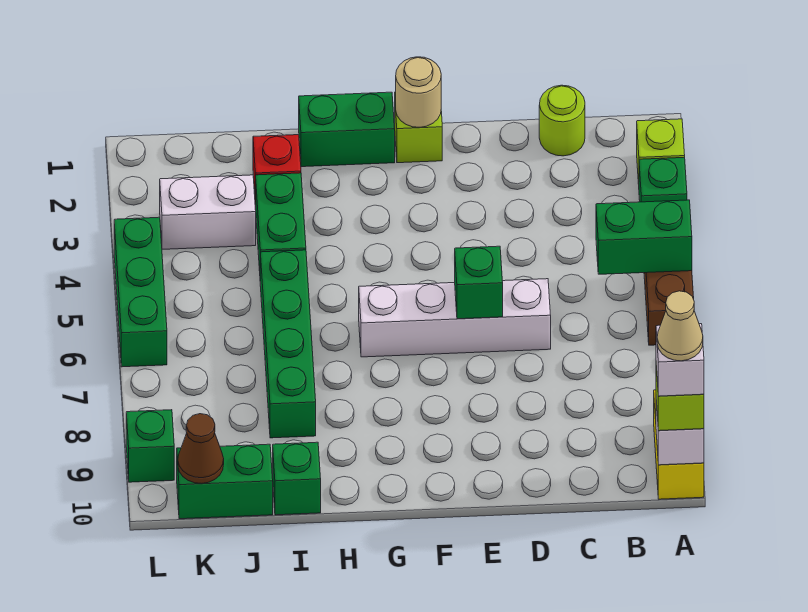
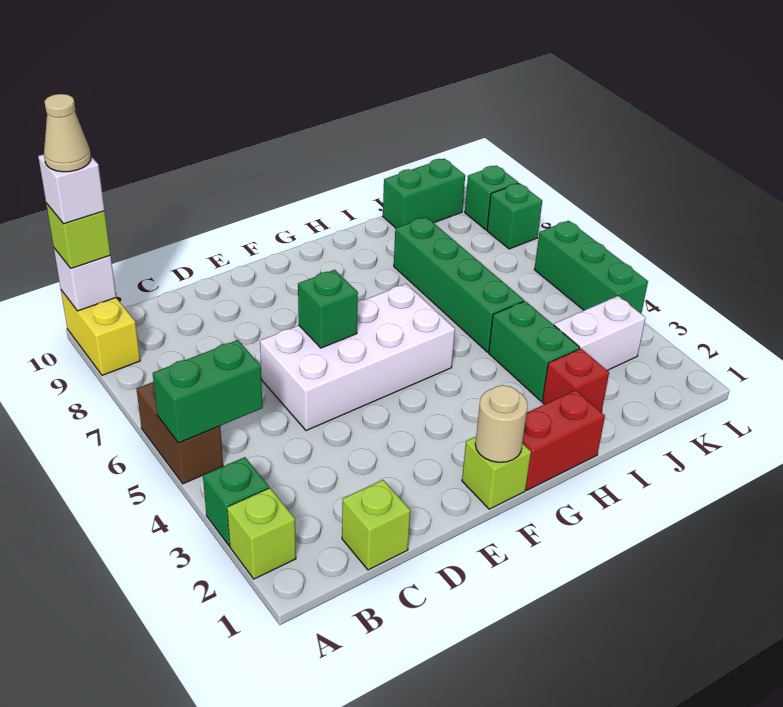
lime 1x1 round brick [539,85,585,156] -> lime 1x1 brick [342,480,410,570]
white 1x4 brick [359,279,551,357] -> white 2x4 brick [260,284,455,431]
green 1x2 brick [299,92,395,167] -> red 1x2 brick [522,390,605,490]
green 1x1 brick [273,442,321,515] -> green 1x1 brick moved to [487,183,542,249]
brown 1x1 cone [178,414,224,483] -> none

